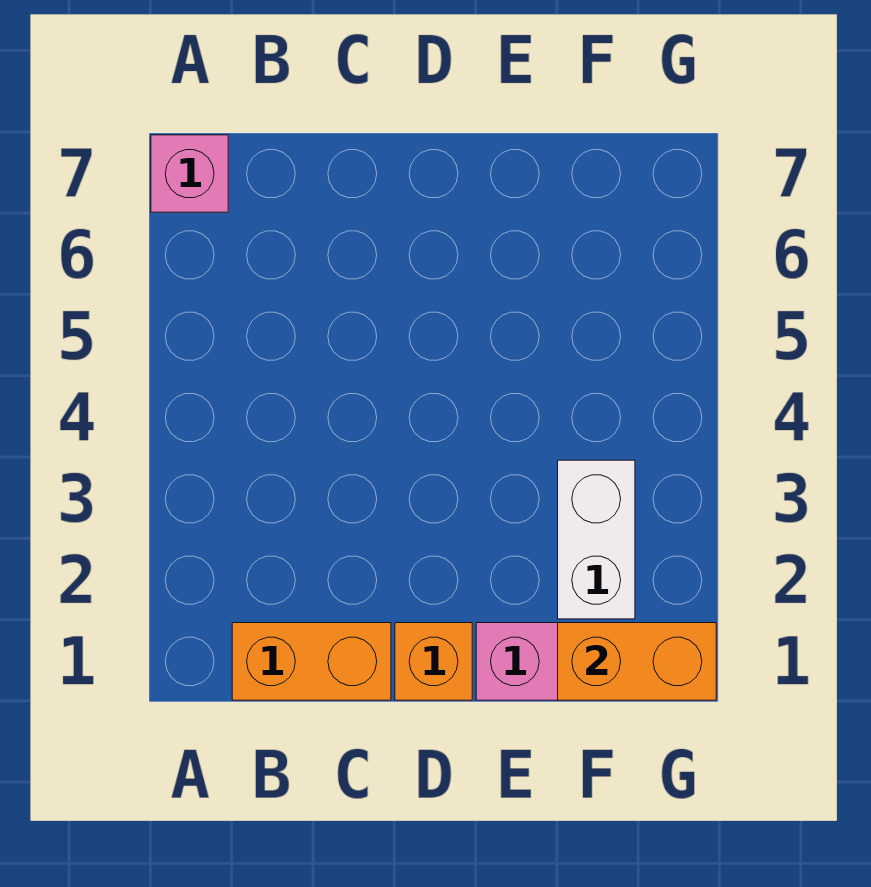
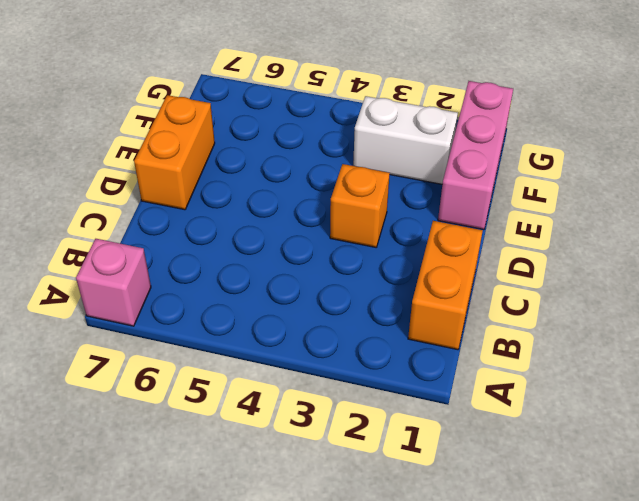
orange 1x1 brick [395,623,472,700] -> orange 1x1 brick moved to [330,164,390,247]
orange 1x2 brick [558,623,716,700] -> orange 1x2 brick moved to [134,95,215,210]

